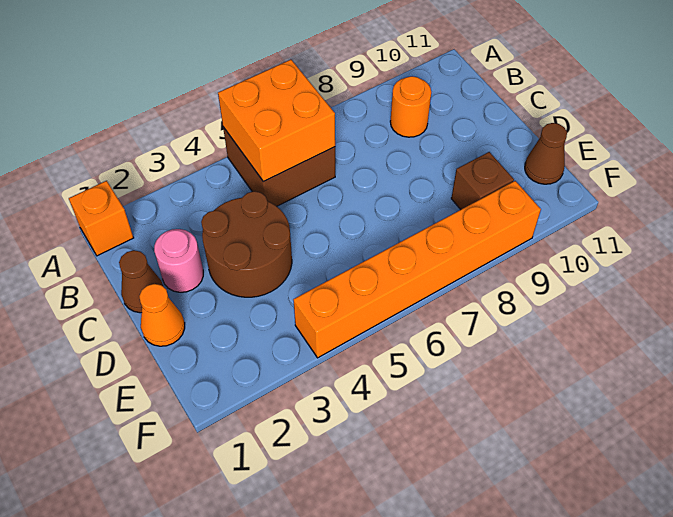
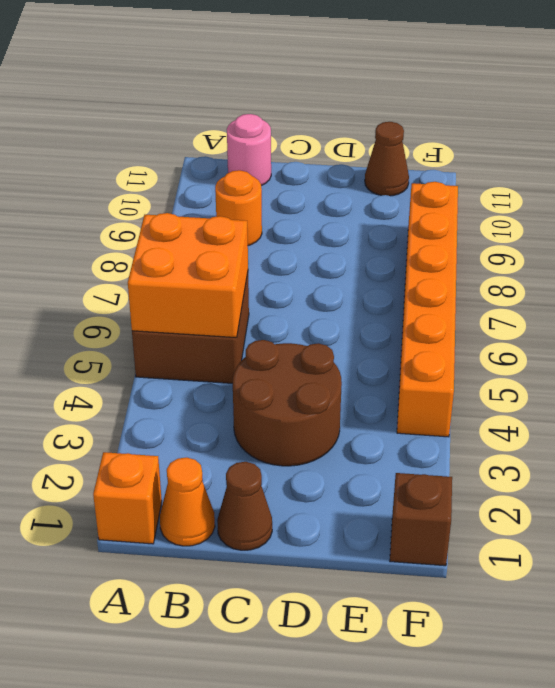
pink 1x1 round brick [154,229,203,292] -> pink 1x1 round brick moved to [227,114,271,186]
orange 1x1 cone [139,284,185,346] -> orange 1x1 cone moved to [160,457,215,546]
brown 1x1 brick [451,152,514,210] -> brown 1x1 brick moved to [390,473,452,566]

